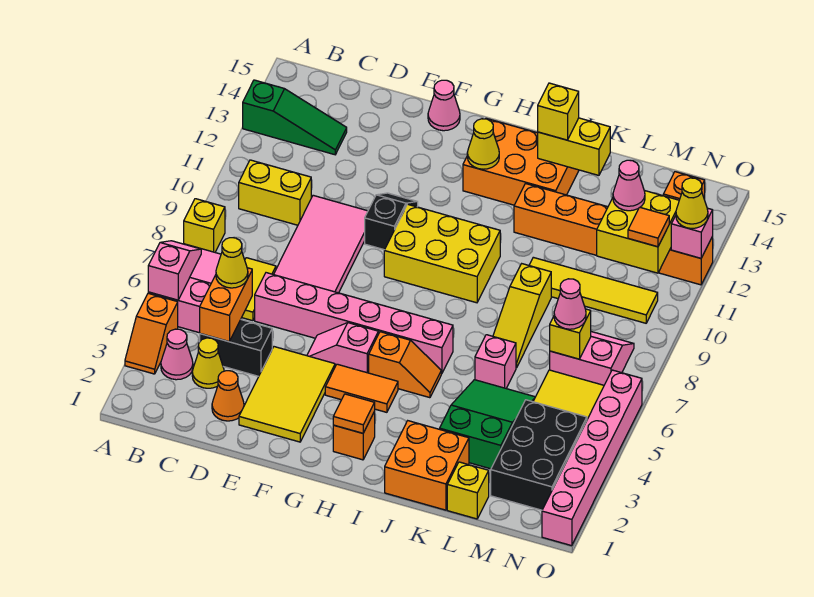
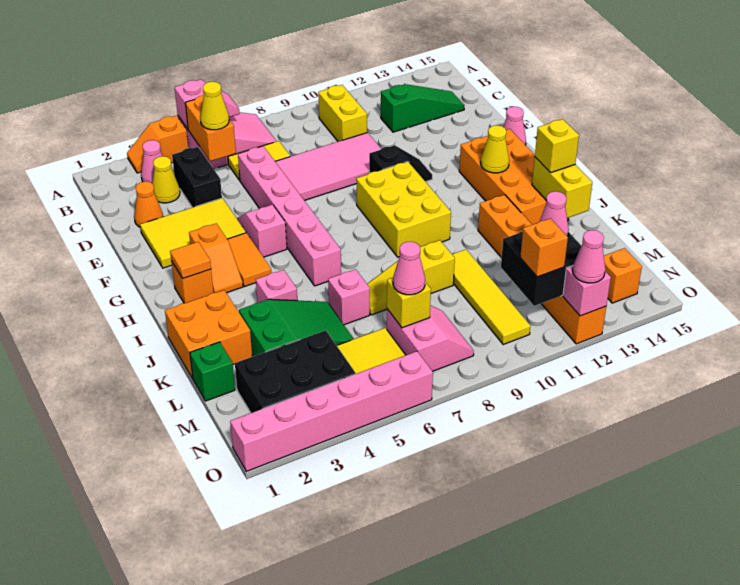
yellow 1x1 brick [184,199,225,252] -> none
green 1x3 slope [243,80,347,155] -> green 1x3 slope turned to [381,84,464,132]
orange 1x2 brick [200,268,252,342] -> orange 1x2 brick turned to [185,96,236,161]
orange 1x2 slope [369,332,441,398] -> orange 1x2 slope moved to [189,223,243,293]
orange 2x3 brick [463,118,579,205] -> orange 2x4 brick [459,129,569,225]
none -> pink 1x1 brick [256,270,297,303]
yellow 1x1 brick [447,462,489,519] -> green 1x1 brick [190,342,235,401]
yellow 2x2 brick [597,191,679,273] -> black 2x2 brick [501,232,581,306]
orange 1x1 tile [628,207,669,247] -> orange 1x1 brick [520,219,568,277]
yellow 1x1 cone [676,178,708,228] -> pink 1x1 cone [573,230,605,283]

